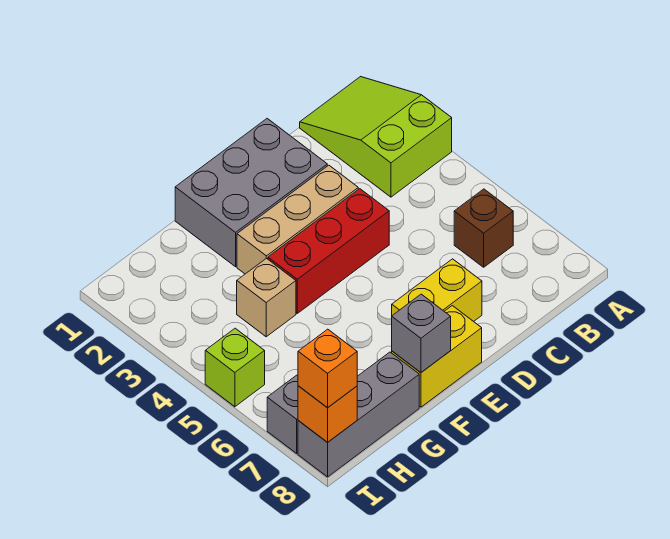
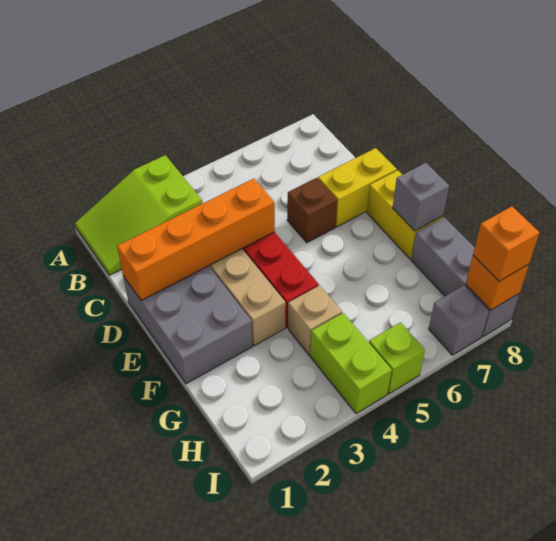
brown 1x1 brick [454,189,513,267] -> brown 1x1 brick moved to [287,178,337,243]
none -> orange 1x4 brick [117,179,275,301]
yellow 1x2 brick [392,259,482,322] -> yellow 1x2 brick turned to [318,148,397,227]
none -> lime 1x2 brick [310,313,392,414]

